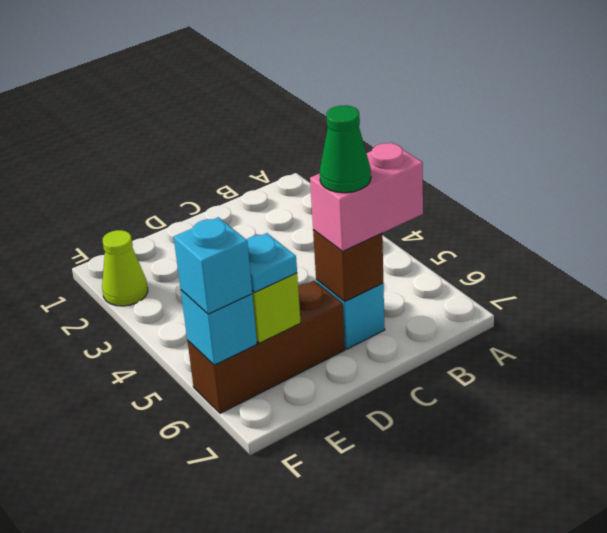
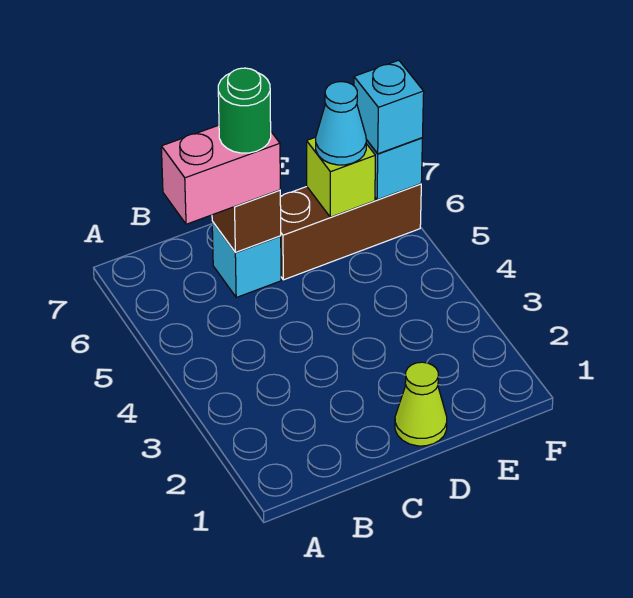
green 1x1 cone [320,105,371,193] -> green 1x1 round brick [218,68,271,153]
cyan 1x1 plate [247,233,297,292] -> cyan 1x1 cone [316,82,366,165]
lime 1x1 cone [102,230,148,306] -> lime 1x1 cone moved to [395,362,447,446]

